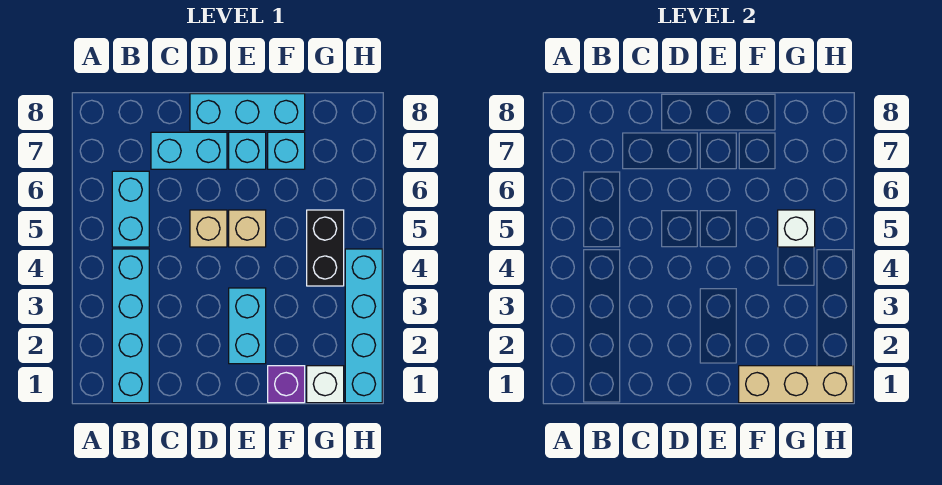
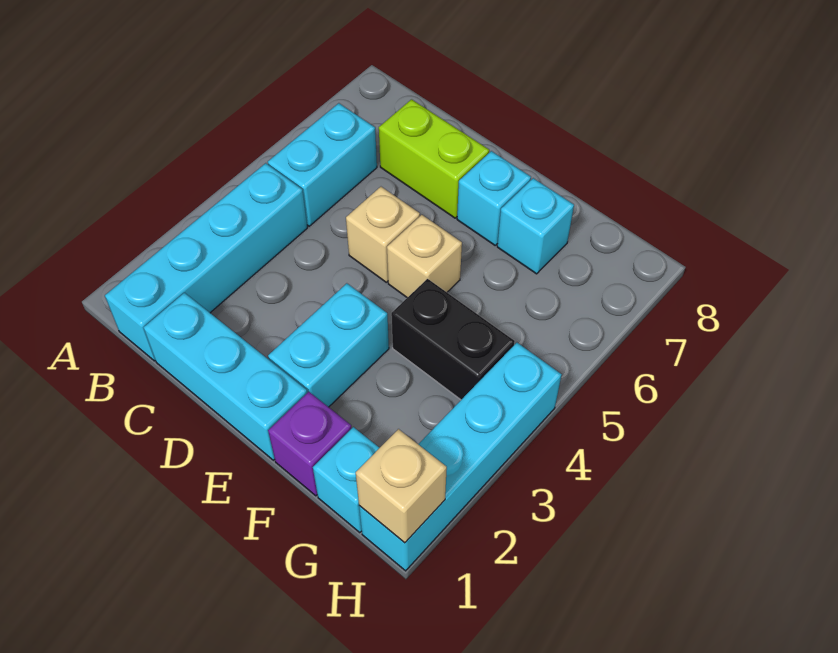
cyan 1x2 brick [151,132,227,169] -> lime 1x2 brick [379,99,489,218]
cyan 1x3 brick [190,94,305,131] -> cyan 1x3 brick moved to [143,293,307,460]
tan 1x3 brick [739,366,853,403] -> tan 1x1 brick [356,429,447,543]
white 1x1 brick [307,366,344,403] -> cyan 1x1 brick [313,427,379,533]
black 1x2 brick [307,210,344,286] -> black 1x2 brick turned to [391,279,515,400]
white 1x1 brick [778,210,815,247] -> none

